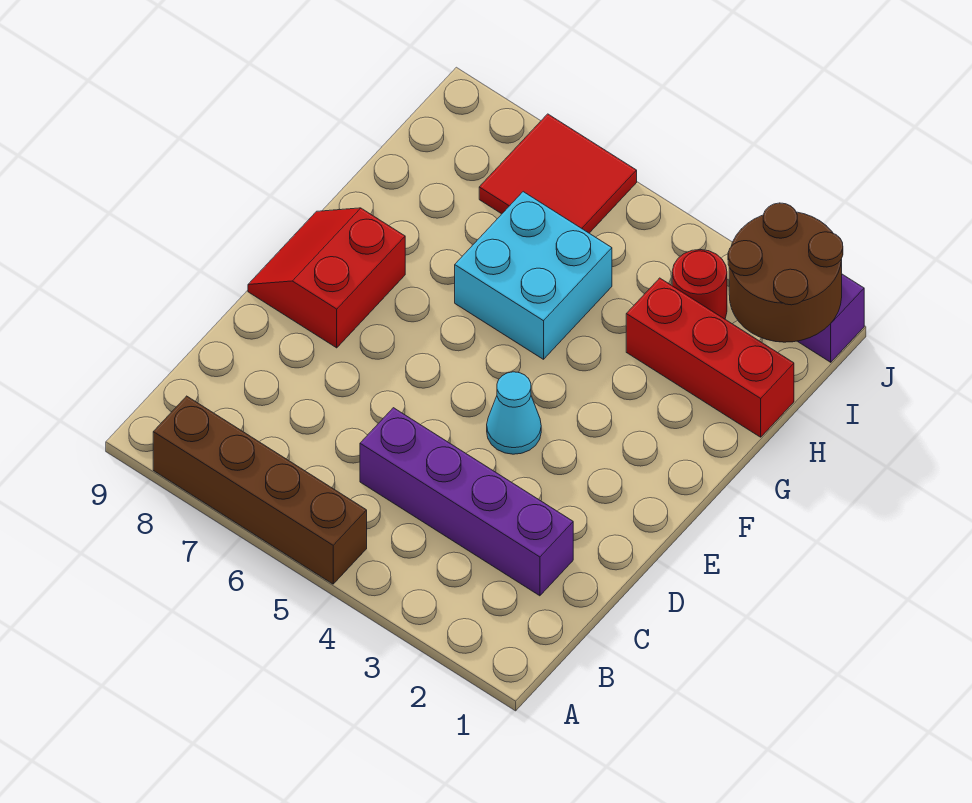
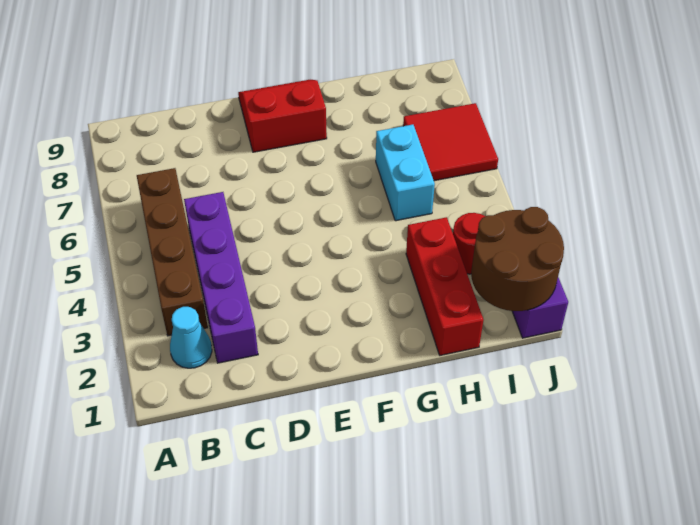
brown 1x4 brick [153,396,367,584] -> brown 1x4 brick moved to [137,168,208,336]
cyan 1x1 cone [487,372,541,454] -> cyan 1x1 cone moved to [170,307,212,368]
cyan 2x2 brick [455,192,612,359] -> cyan 1x2 brick [376,125,435,221]

